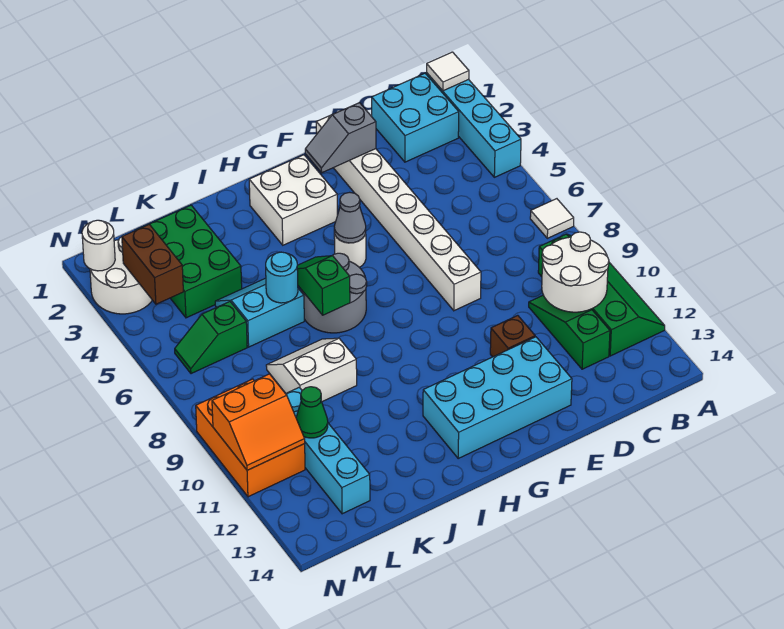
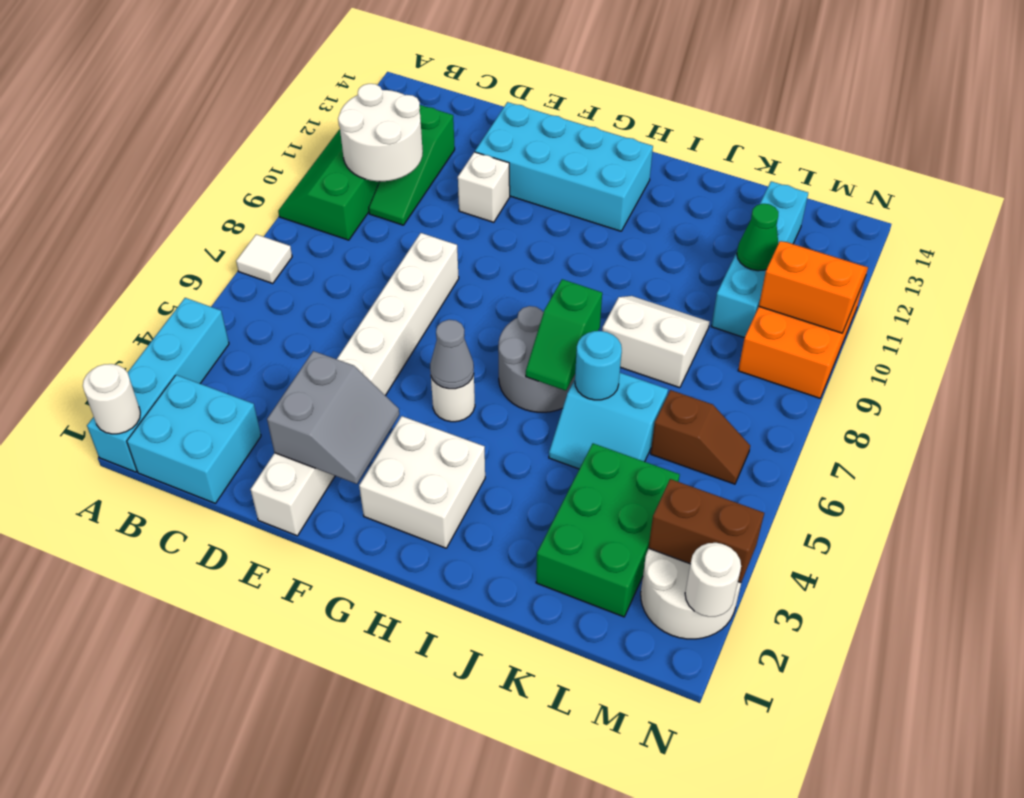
white 1x1 tile [427,52,469,91] -> white 1x1 round brick [83,364,140,434]
grey 1x2 slope [305,103,376,173] -> grey 2x2 slope [267,351,399,484]
brown 1x1 brick [490,315,535,357] -> white 1x1 brick [458,152,510,222]
white 2x2 slope [266,338,357,402] -> white 2x2 slope turned to [602,296,709,388]
green 1x2 slope [175,302,247,374] -> brown 1x2 slope [651,390,750,484]
brown 1x2 brick [122,224,183,304] -> brown 1x2 brick turned to [649,479,764,583]

